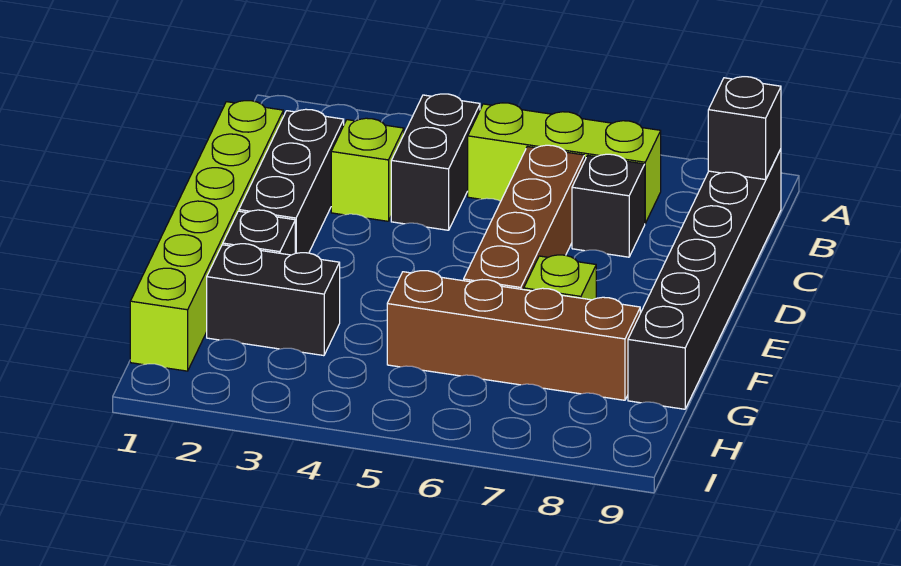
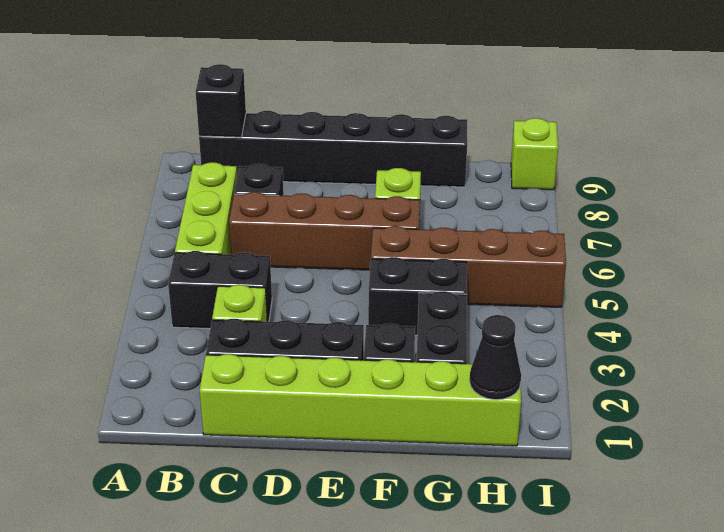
none -> black 1x2 brick [368,257,467,335]
brown 1x4 brick [387,271,640,400] -> brown 1x4 brick turned to [371,226,566,307]
none -> black 1x1 cone [470,315,521,400]
none -> lime 1x1 brick [511,118,558,190]

